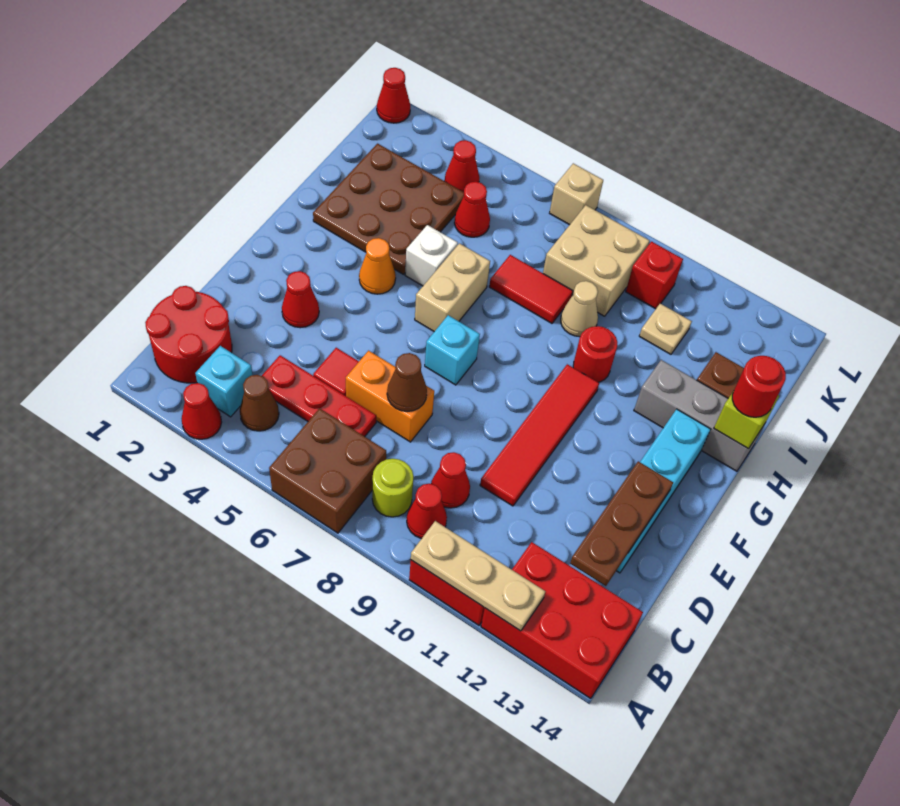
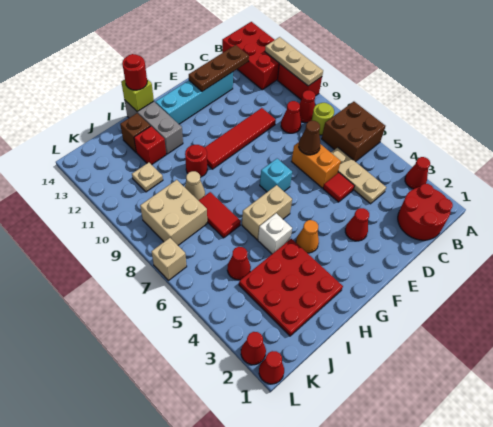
cyan 1x1 brick [195,346,253,417] -> none
brown 1x1 cone [240,375,279,431] -> none
red 1x3 plate [262,355,376,437] -> tan 1x3 plate [331,147,386,204]
brown 3x3 plate [313,144,464,274] -> red 3x3 plate [239,239,343,336]
red 1x1 cone [445,140,480,192] -> red 1x1 cone moved to [241,332,266,365]
red 1x1 brick [626,242,683,309] -> red 1x1 brick moved to [134,126,166,165]

